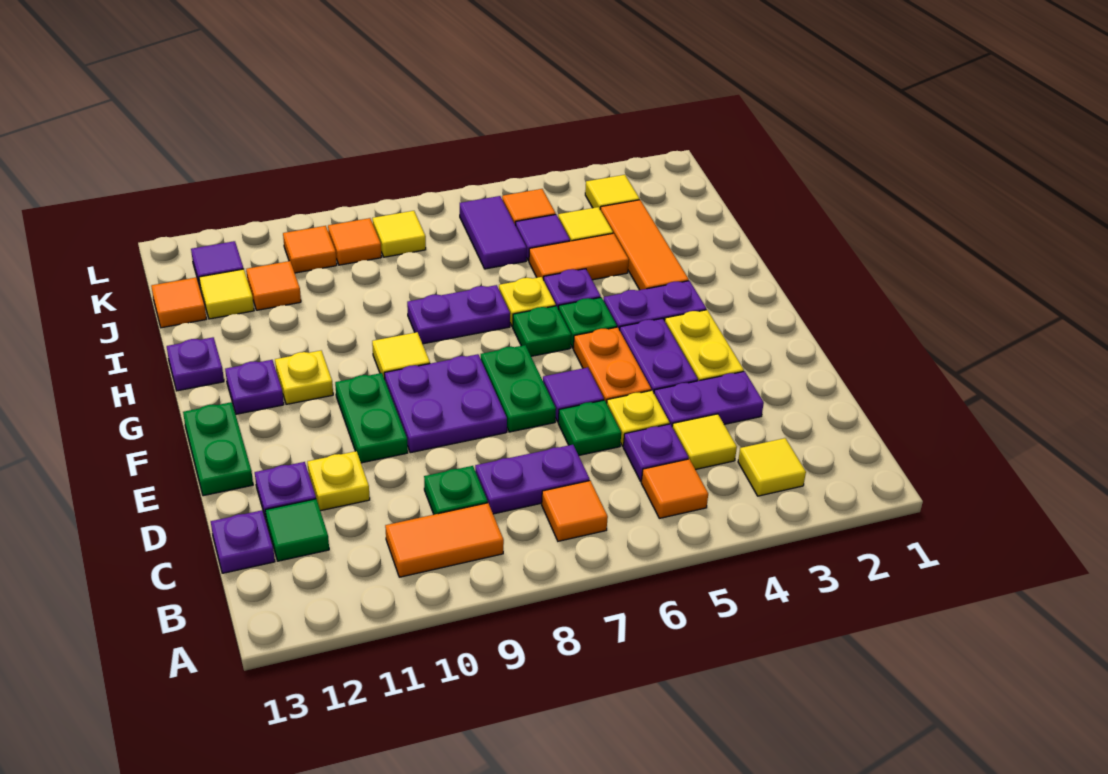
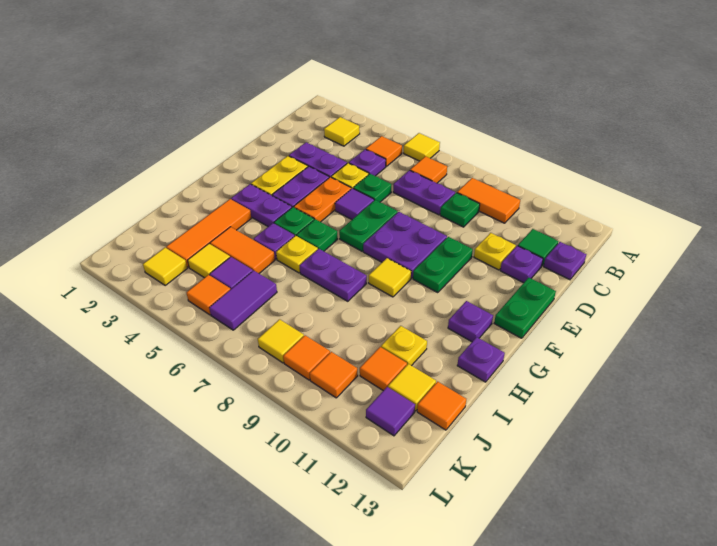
yellow 1x1 tile [672,414,737,470] -> yellow 1x1 tile moved to [404,133,440,161]
yellow 1x1 plate [275,351,333,404] -> yellow 1x1 plate moved to [381,326,427,366]

